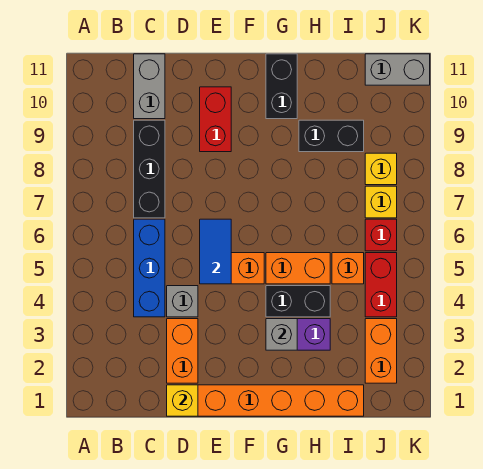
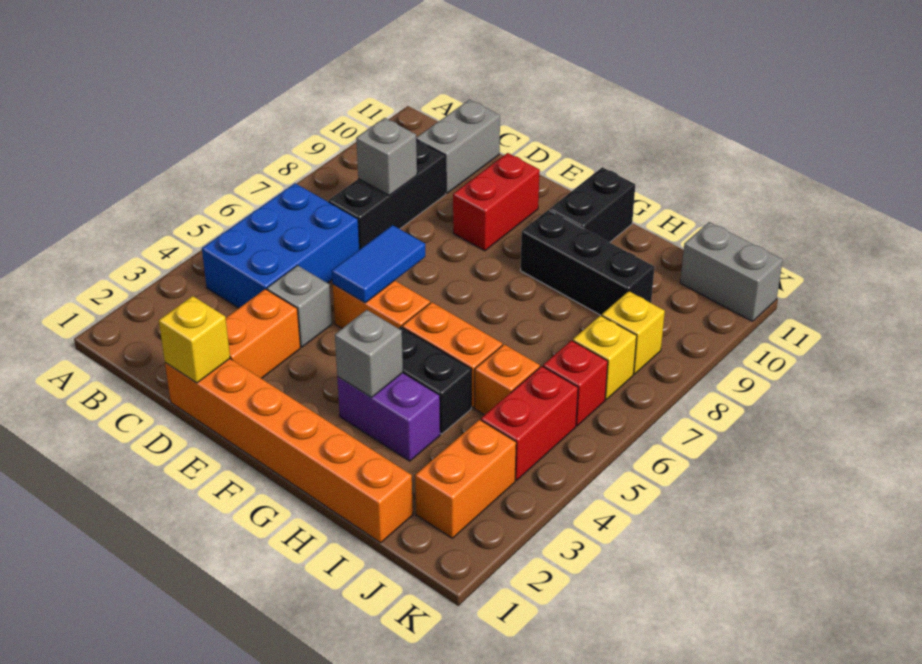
blue 1x3 brick [134,219,165,317] -> blue 2x3 brick [202,183,359,308]
none -> grey 1x1 brick [356,118,417,196]
black 1x2 brick [299,120,364,152] -> black 1x3 brick [520,210,654,316]

